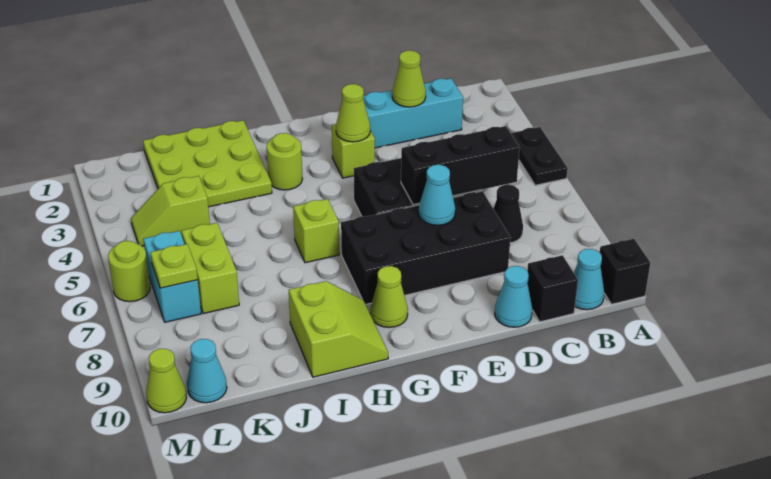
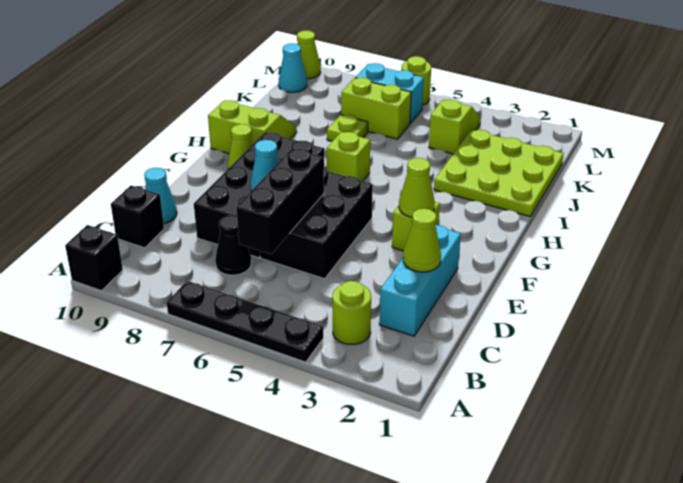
black 1x2 plate [511,127,568,185] -> black 1x4 plate [167,281,323,362]
cyan 1x1 cone [574,249,604,310] -> none
lime 1x1 round brick [267,133,303,190] -> lime 1x1 round brick moved to [333,281,371,344]
lime 2x2 slope [289,281,388,377] -> lime 2x2 slope turned to [208,100,297,153]
lime 1x1 plate [150,244,198,288] -> lime 1x1 plate moved to [327,115,368,141]

